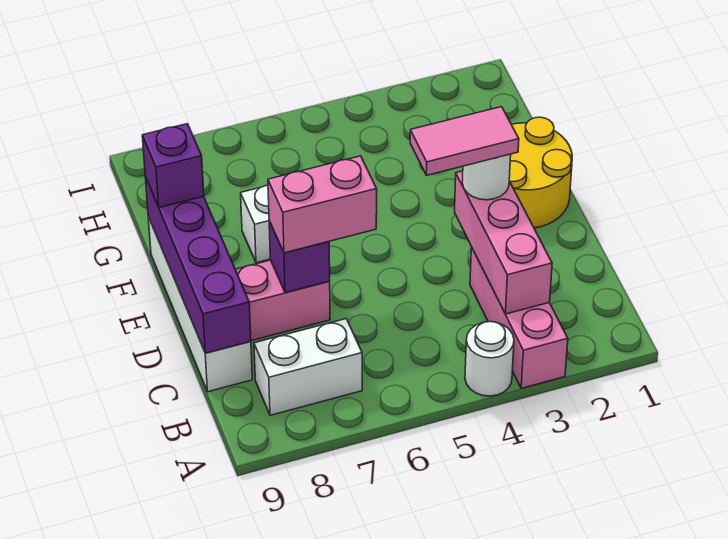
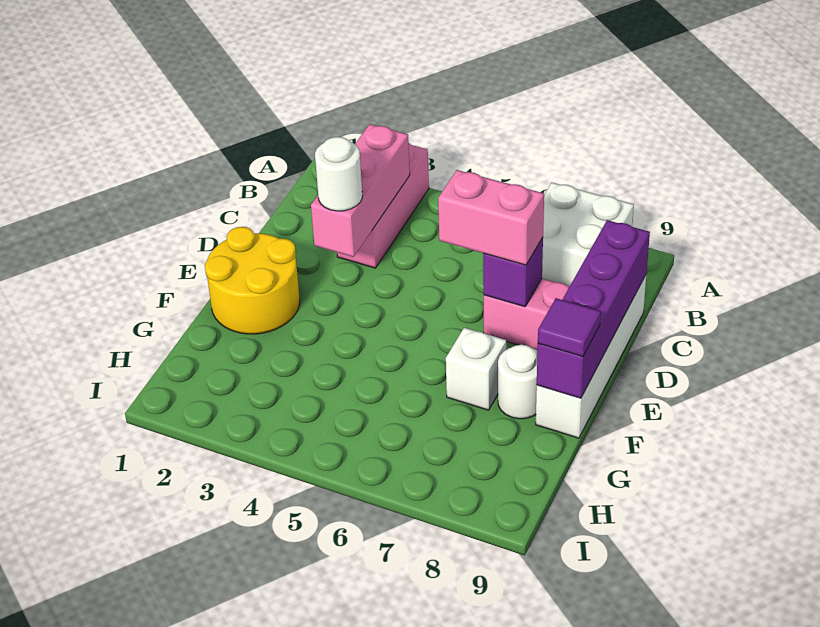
white 1x1 round brick [465,322,514,396] -> white 1x1 round brick moved to [498,345,537,419]
white 1x2 brick [254,319,362,415] -> white 2x2 brick [542,183,634,286]
pink 1x2 tile [410,107,519,175] -> none
purple 1x1 brick [142,124,204,208] -> purple 1x1 tile [538,298,601,356]

